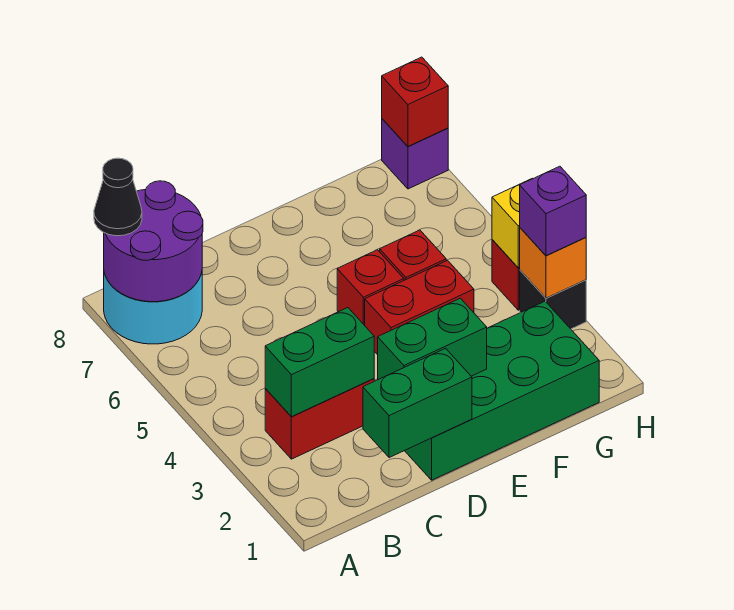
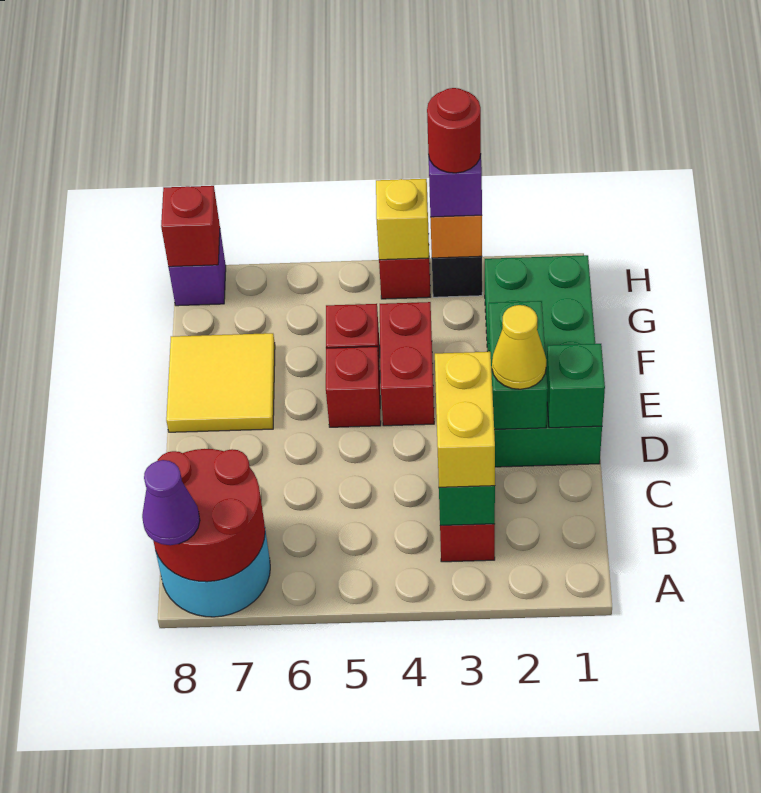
purple 2x2 round brick [104,181,203,302] -> red 2x2 round brick [153,449,265,582]
black 1x1 cone [94,158,142,236] -> purple 1x1 cone [142,460,200,545]
none -> yellow 1x2 brick [435,352,495,487]
green 1x2 brick [363,348,472,458] -> green 1x1 brick [547,344,605,428]
none -> yellow 1x1 cone [492,305,546,389]
none -> yellow 2x2 tile [166,333,275,432]
none -> red 1x1 round brick [427,88,481,173]

